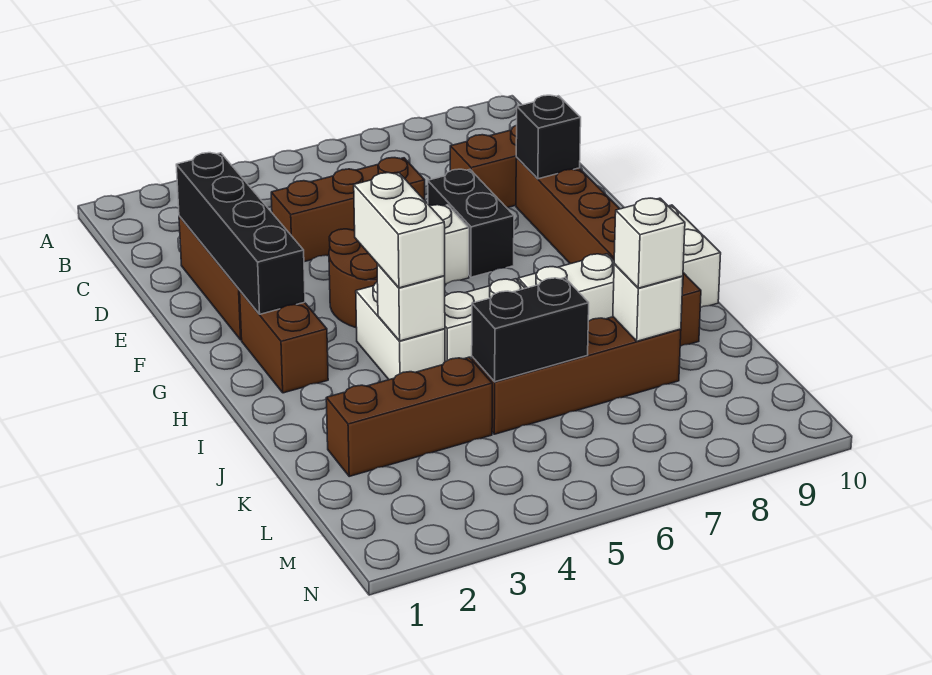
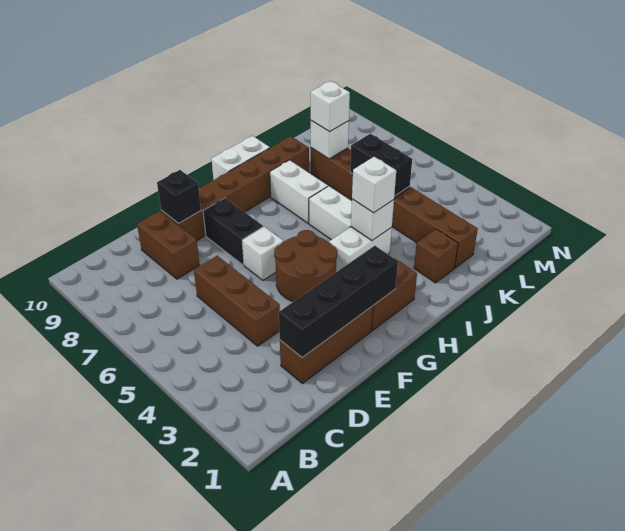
black 1x2 brick [428,169,514,277] -> black 1x2 brick turned to [203,198,263,265]
white 1x2 brick [354,173,445,288] -> white 1x1 brick [352,157,396,213]
none -> brown 1x1 brick [414,229,458,283]

